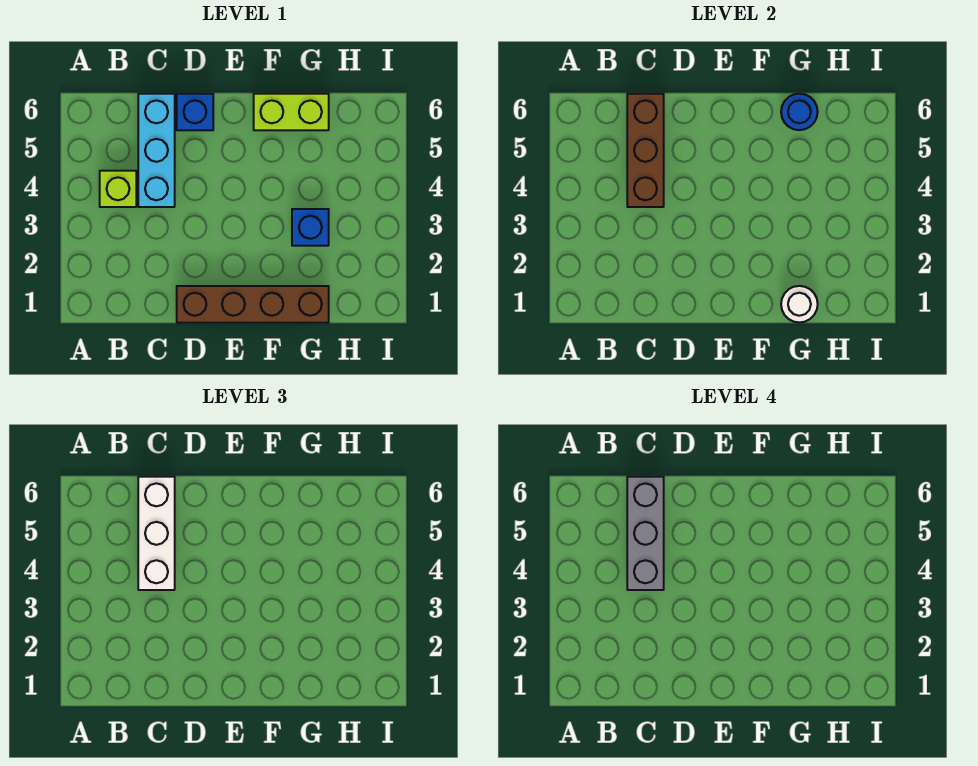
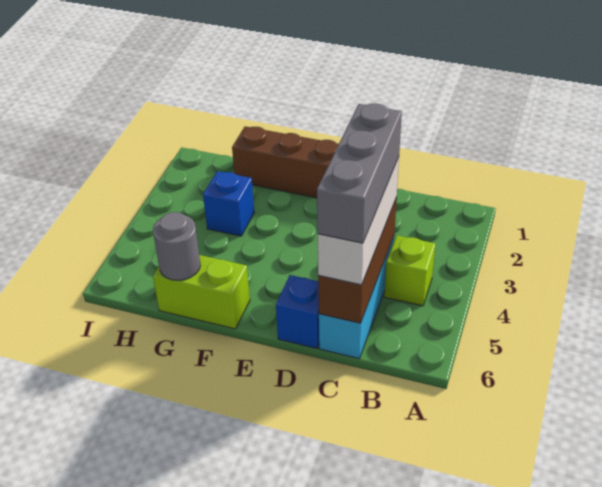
white 1x1 round brick [781,286,818,323] -> none
blue 1x1 round brick [781,94,818,130] -> grey 1x1 round brick [153,212,200,280]

